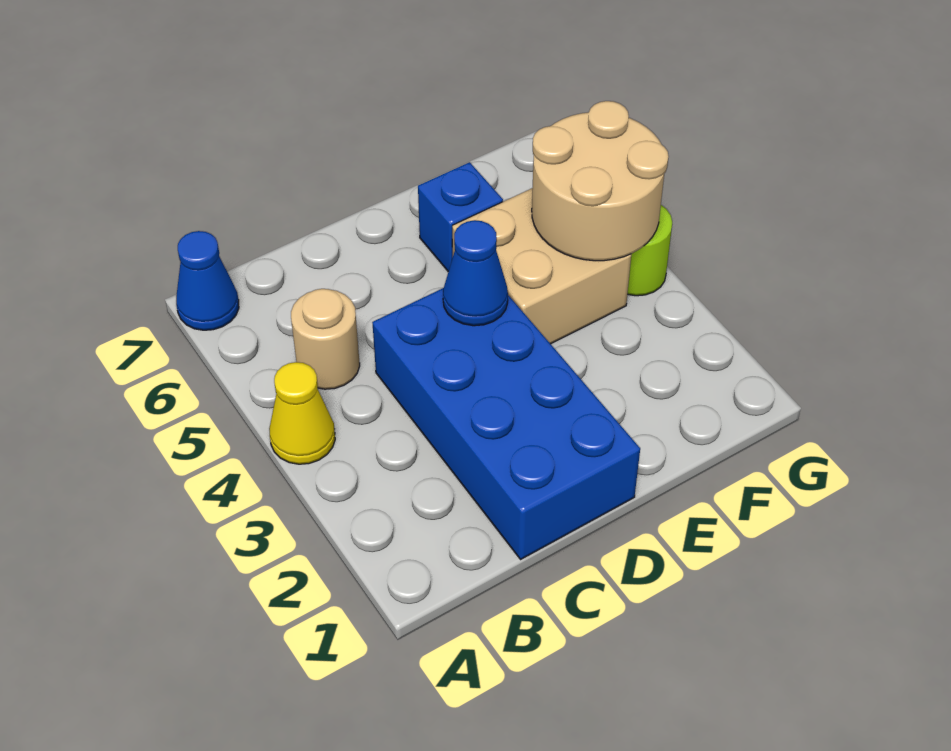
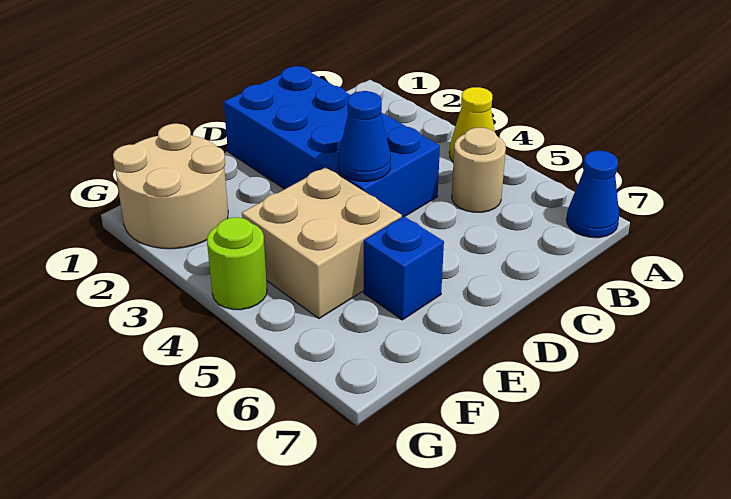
tan 2x2 round brick [532,101,669,261] -> tan 2x2 round brick moved to [113,124,228,249]

